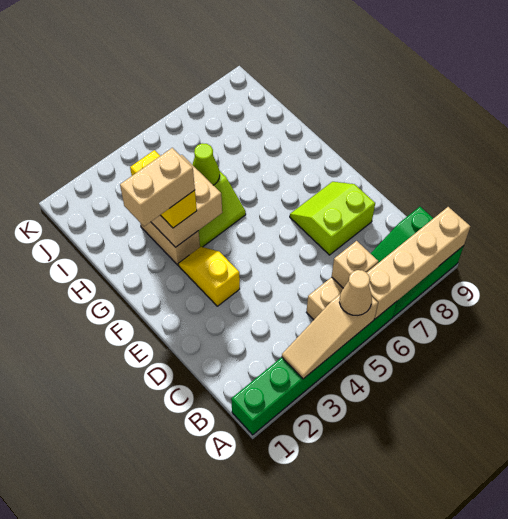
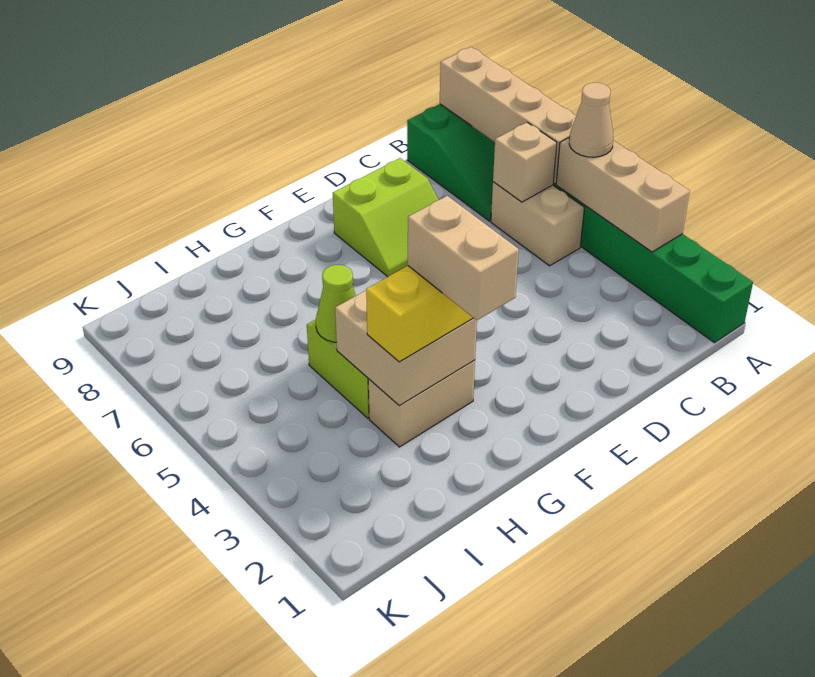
tan 1x3 slope [282,295,378,379] -> tan 1x3 brick [556,137,690,252]
lime 2x2 slope [290,182,375,255] -> lime 2x2 slope turned to [333,158,438,277]
yellow 1x2 slope [179,247,240,306] -> none

